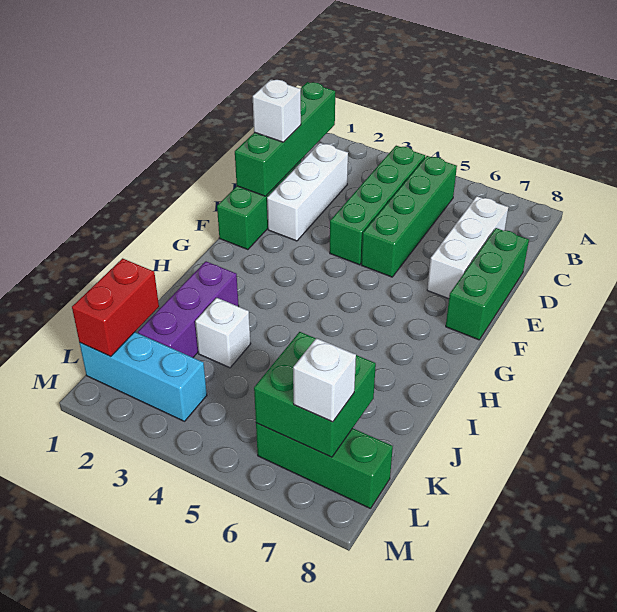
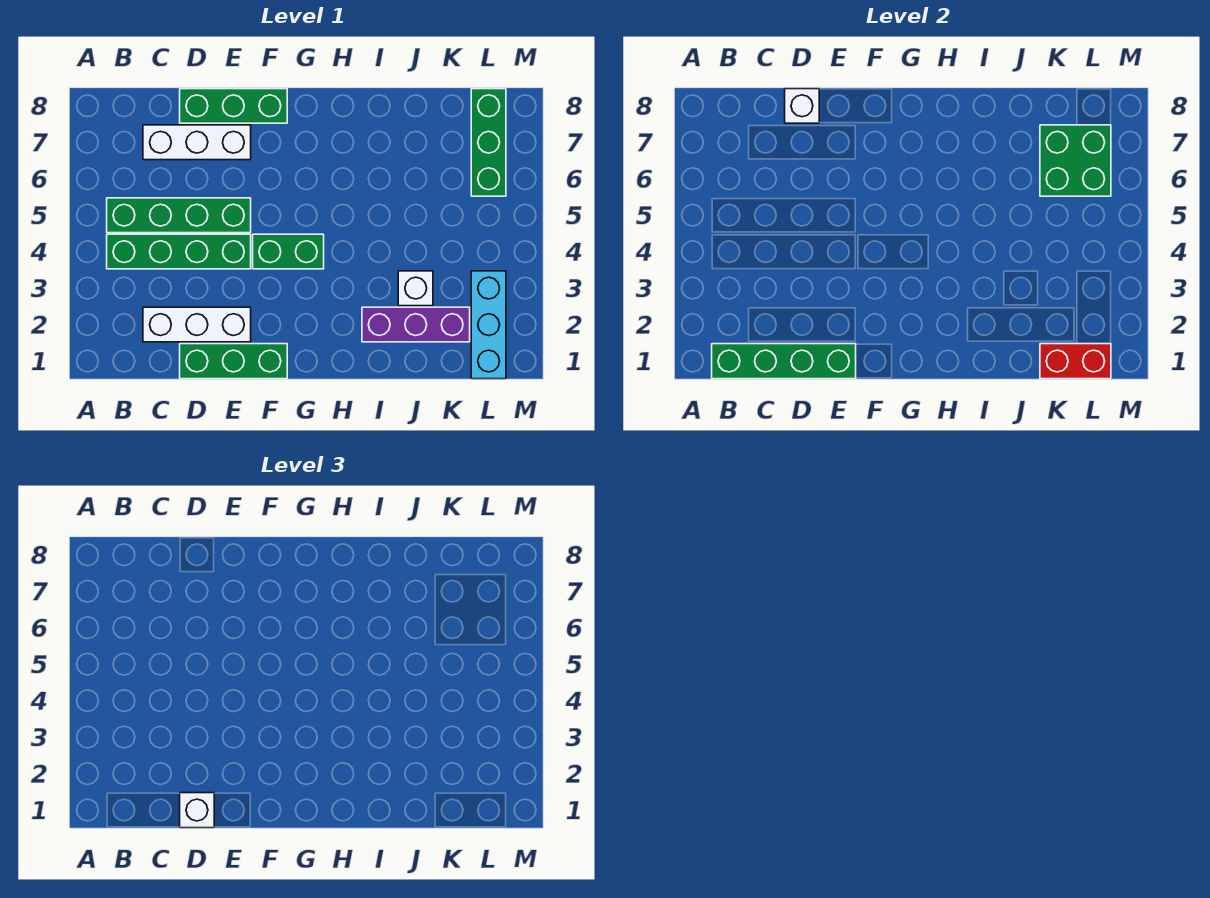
none -> green 1x2 brick [253,234,324,269]
white 1x1 brick [293,338,356,422] -> white 1x1 brick moved to [785,89,819,123]

